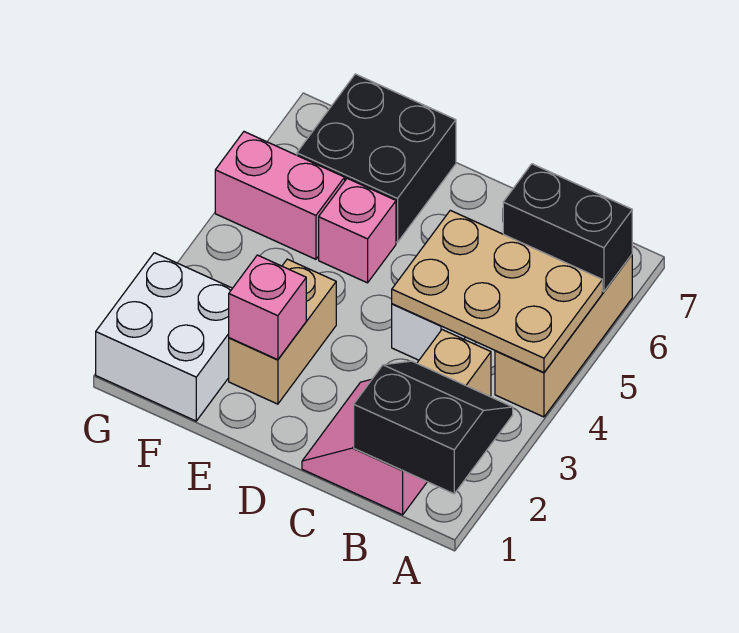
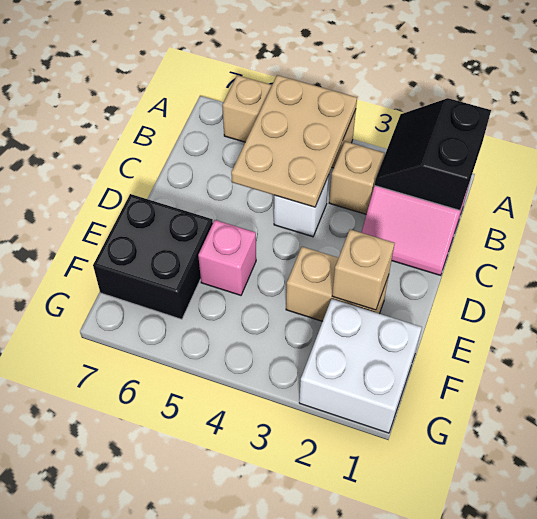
black 1x2 brick [503,164,632,292] -> none
pink 1x1 brick [229,255,306,360] -> tan 1x1 brick [332,229,395,310]
pink 1x2 brick [215,132,345,259] -> none

